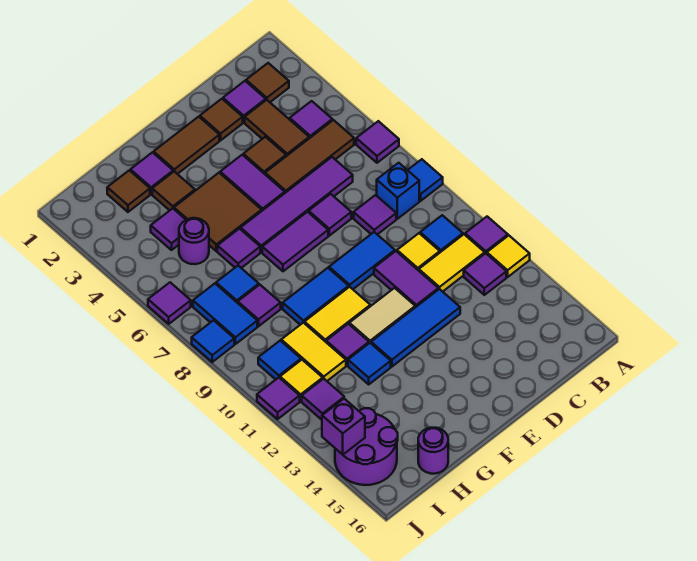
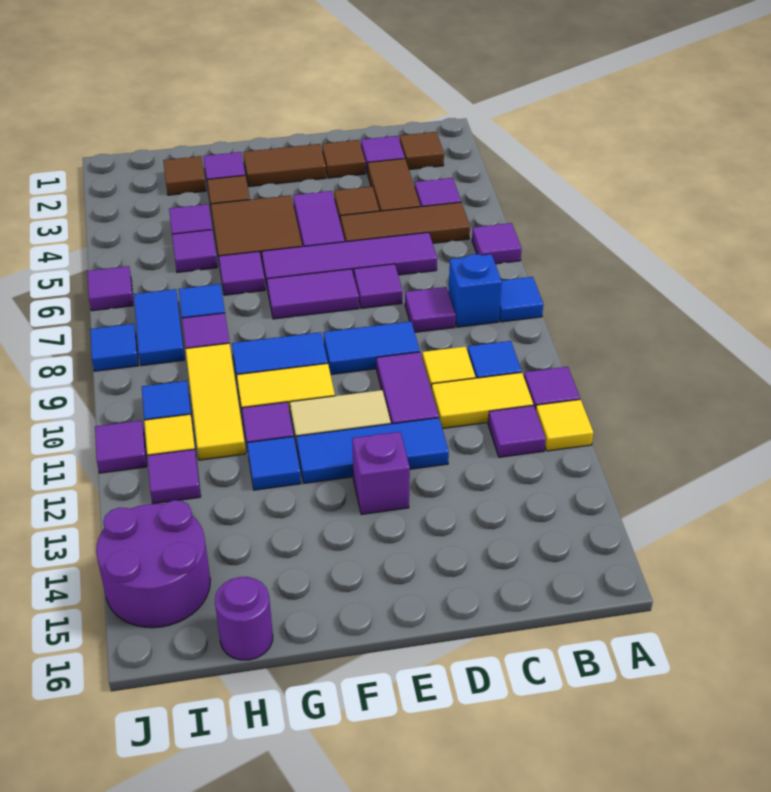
purple 1x1 round brick [179,218,209,264] -> purple 1x1 tile [172,230,218,272]
yellow 1x2 tile [281,323,346,381] -> yellow 1x3 tile [186,343,246,460]
purple 1x1 brick [322,399,365,455] -> purple 1x1 brick moved to [352,432,410,515]

